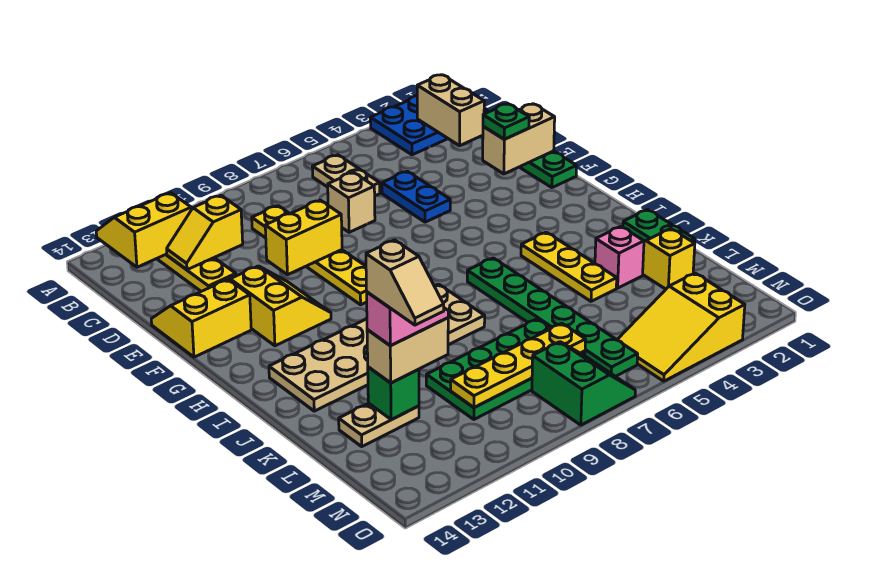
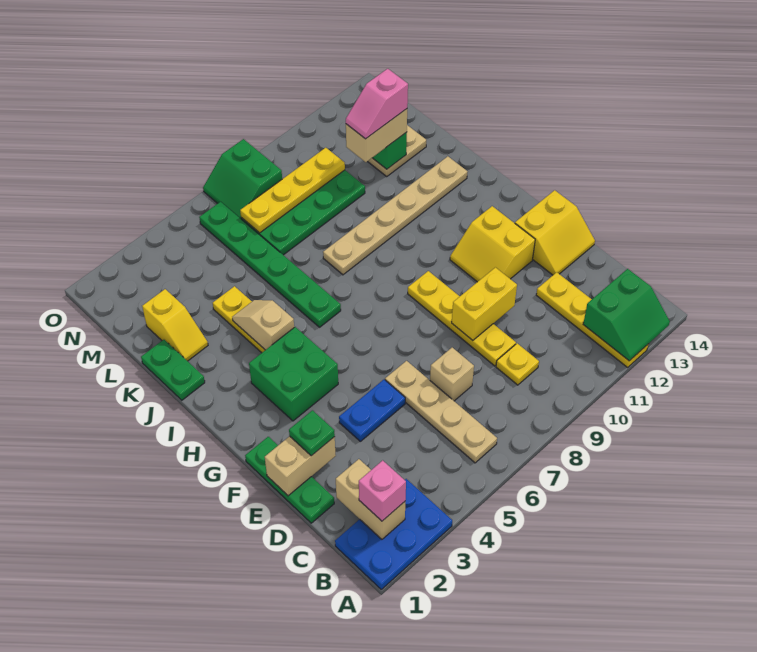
yellow 2x2 slope [96,193,191,267] -> green 2x2 slope [583,269,670,361]
tan 1x2 plate [312,155,380,196] -> tan 1x4 plate [385,361,497,463]
yellow 1x2 slope [167,195,243,270] -> none
blue 1x2 plate [382,171,450,222] -> blue 1x2 plate turned to [339,380,405,441]
none -> green 2x2 brick [249,327,338,421]
tan 2x6 plate [269,284,485,411] -> tan 1x6 plate [323,156,467,275]
pink 1x1 brick [595,226,644,288] -> pink 1x1 brick moved to [359,460,406,521]
tan 1x2 slope [366,240,444,325] -> tan 1x2 slope moved to [232,300,294,350]
yellow 2x3 slope [617,273,745,381] -> none

